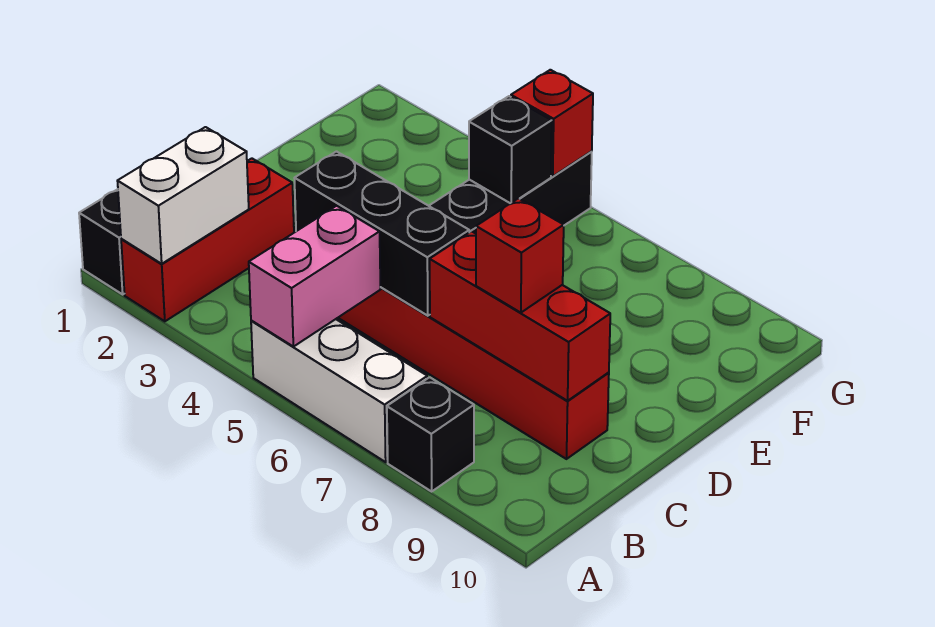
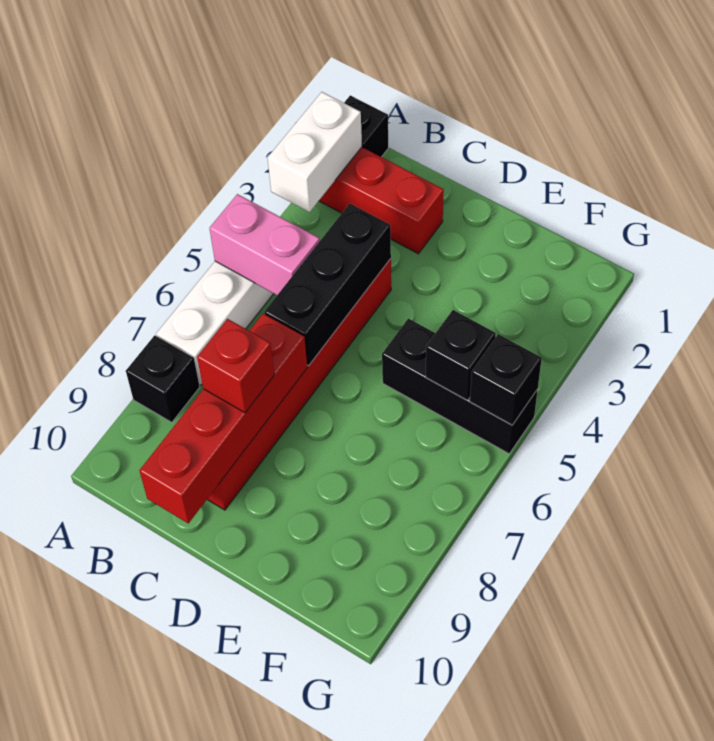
white 1x2 brick [118,127,249,264] -> white 1x2 brick turned to [268,92,362,212]
red 1x3 brick [430,231,610,401] -> red 1x4 brick [139,314,307,523]
red 1x1 brick [511,70,593,176] -> black 1x1 brick [470,334,542,425]

